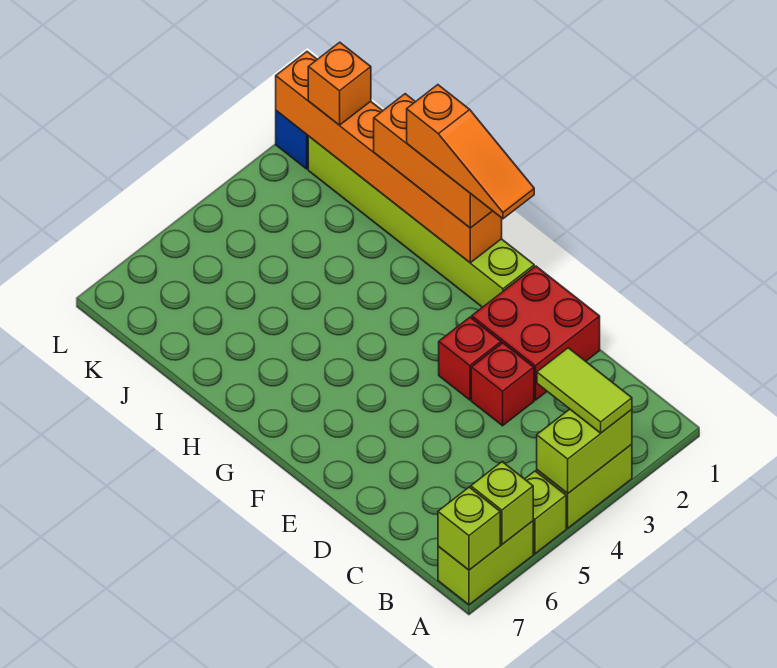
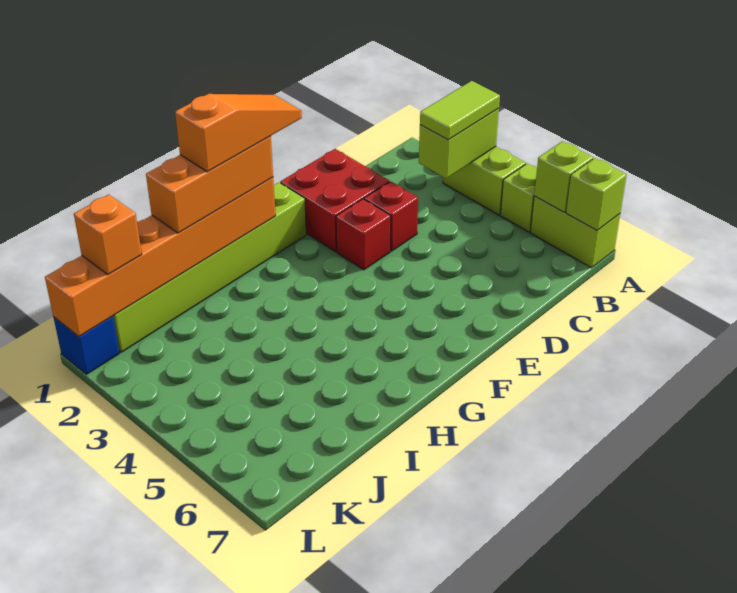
lime 1x2 brick [537,409,632,493] -> lime 1x2 brick turned to [419,108,499,178]

